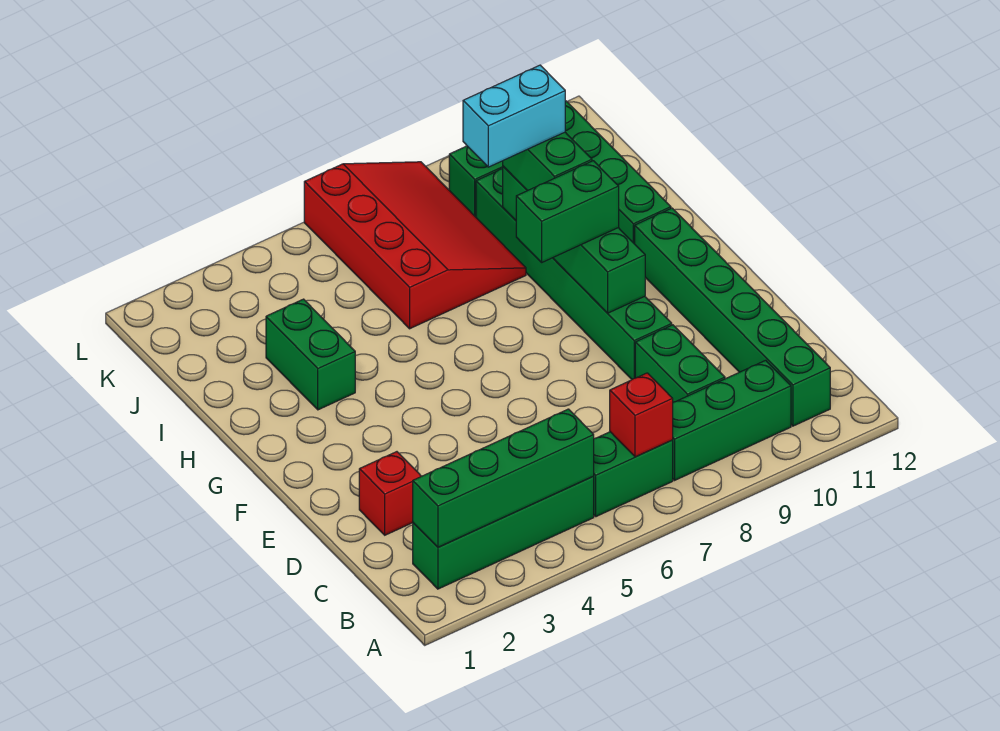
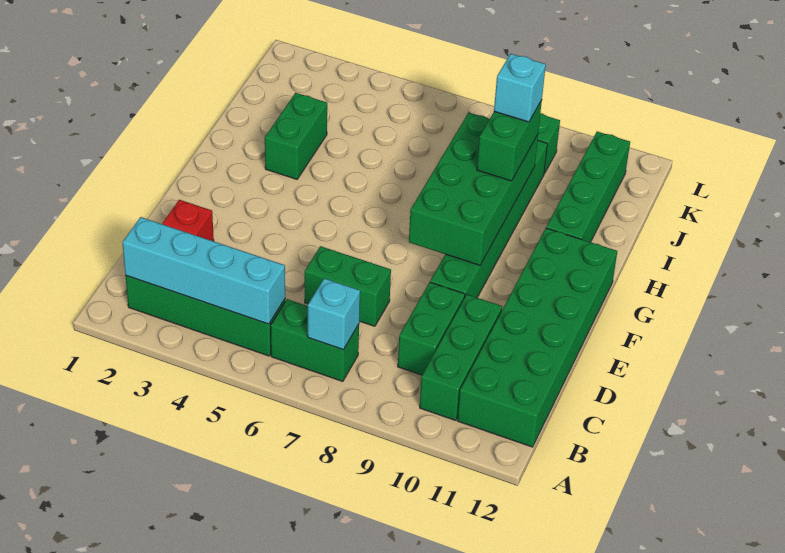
green 1x4 brick [413,409,594,547] -> cyan 1x4 brick [122,217,285,324]
red 1x1 brick [610,373,673,457] -> cyan 1x1 brick [308,278,360,350]
green 1x3 brick [673,360,791,480] -> green 1x3 brick turned to [420,295,502,420]
green 1x6 brick [635,208,830,426] -> green 2x6 brick [458,228,617,447]
green 1x4 brick [503,166,645,313] -> green 2x4 brick [409,112,538,265]
green 1x2 brick [516,161,619,262] -> green 1x2 brick moved to [305,246,391,326]
red 3x4 slope [304,162,526,329] -> none
cyan 1x2 brick [463,65,565,167] -> cyan 1x1 brick [494,54,546,122]

